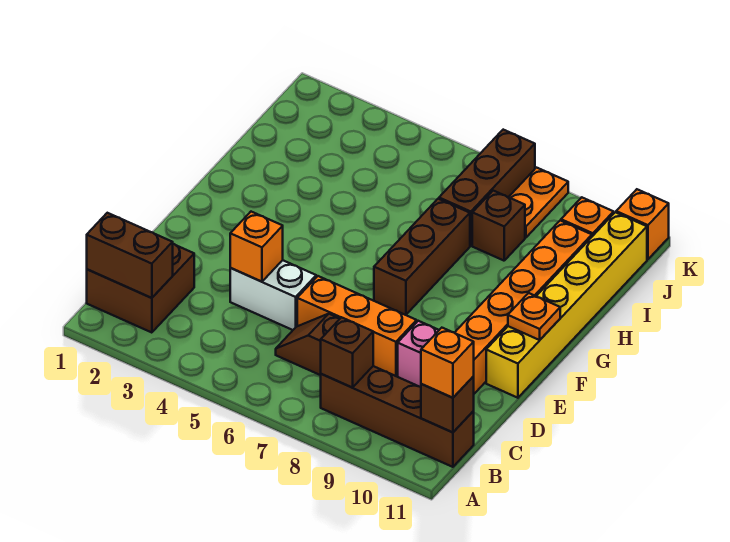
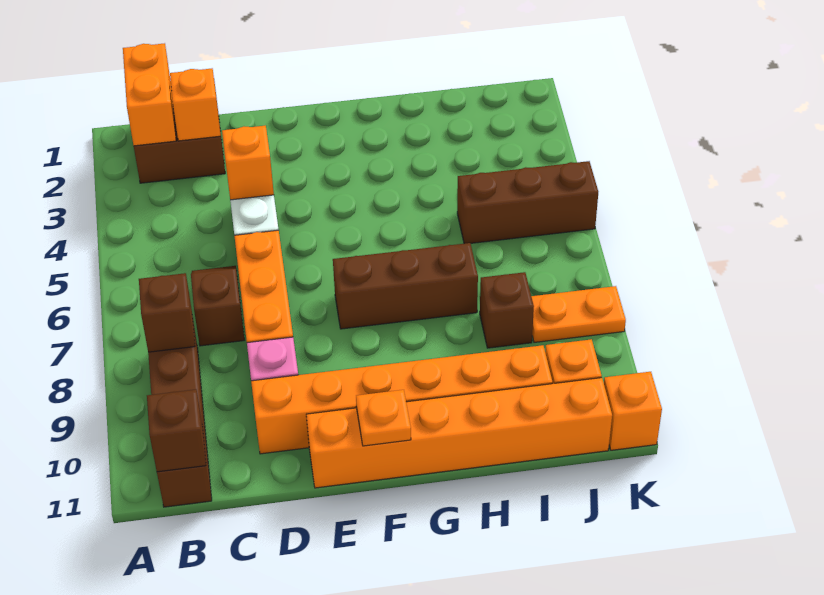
brown 1x2 brick [87,213,173,298] -> orange 1x2 brick [123,43,176,146]
orange 1x1 brick [421,328,474,398] -> orange 1x1 brick moved to [170,69,221,141]
yellow 1x6 brick [486,212,647,398] -> orange 1x6 brick [306,378,612,488]
brown 1x3 brick [439,130,535,246] -> brown 1x3 brick moved to [457,161,598,244]

